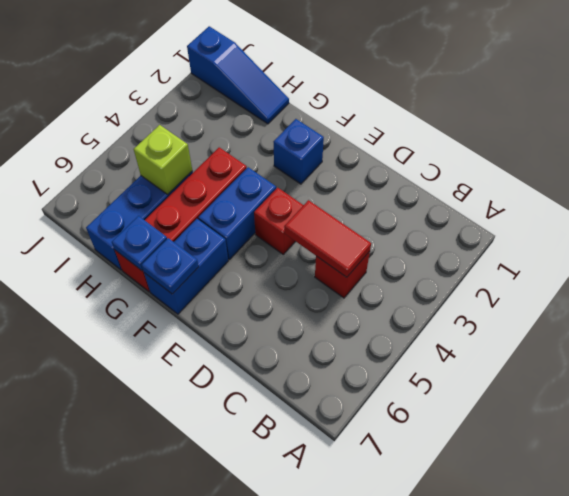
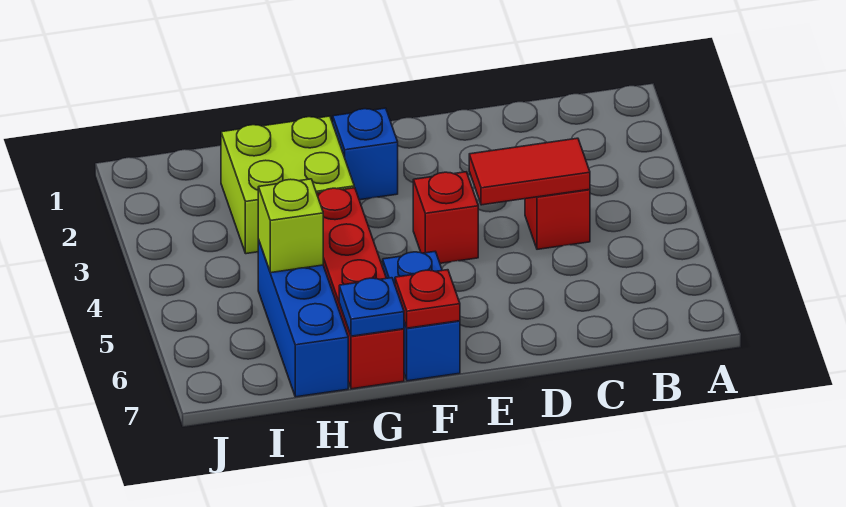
blue 1x2 brick [198,167,276,260] -> none
blue 1x1 plate [141,238,199,294] -> red 1x1 plate [395,270,460,328]
none -> lime 2x2 brick [221,116,354,254]
blue 1x3 slope [187,26,289,124] -> none

